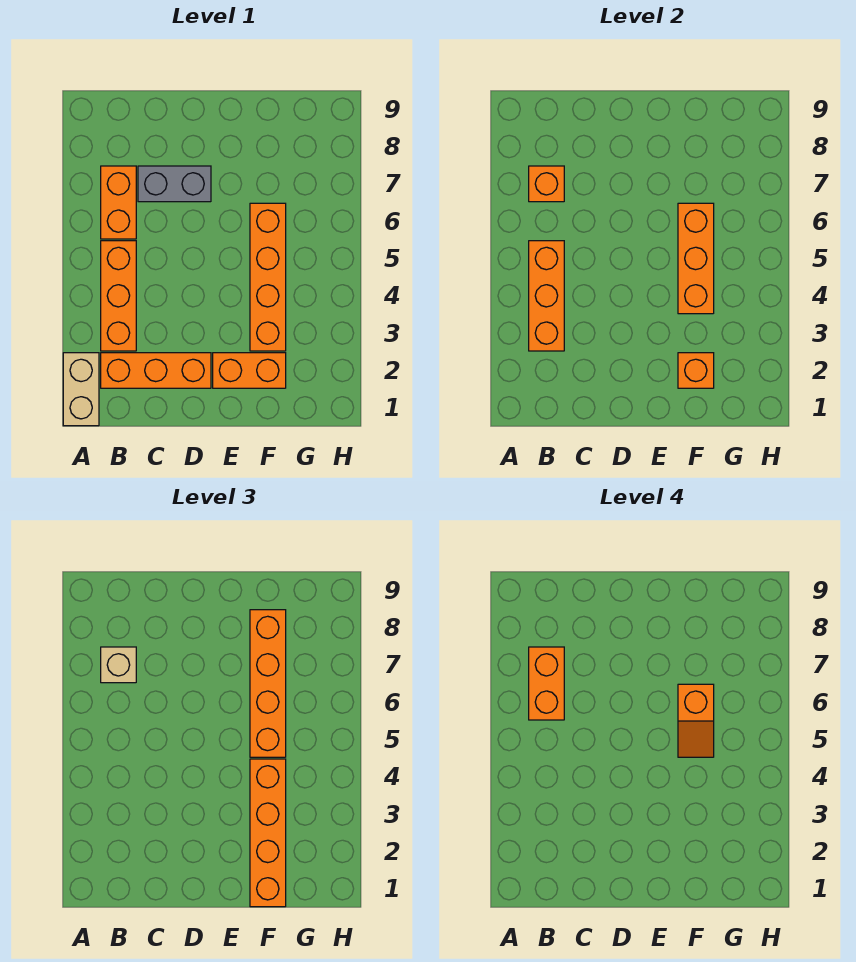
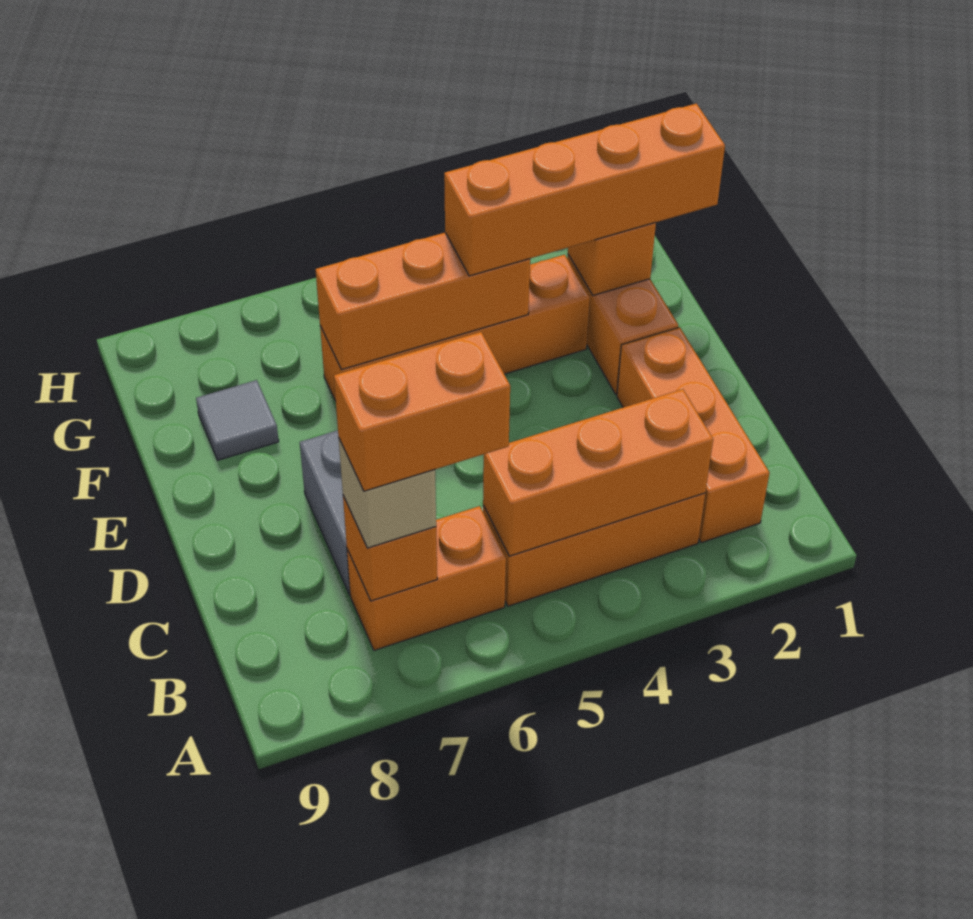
tan 1x2 brick [63,353,99,426] -> none
orange 1x4 brick [250,610,286,757] -> none
orange 1x2 slope [678,684,714,757] -> none
none -> grey 1x1 tile [196,380,279,460]

